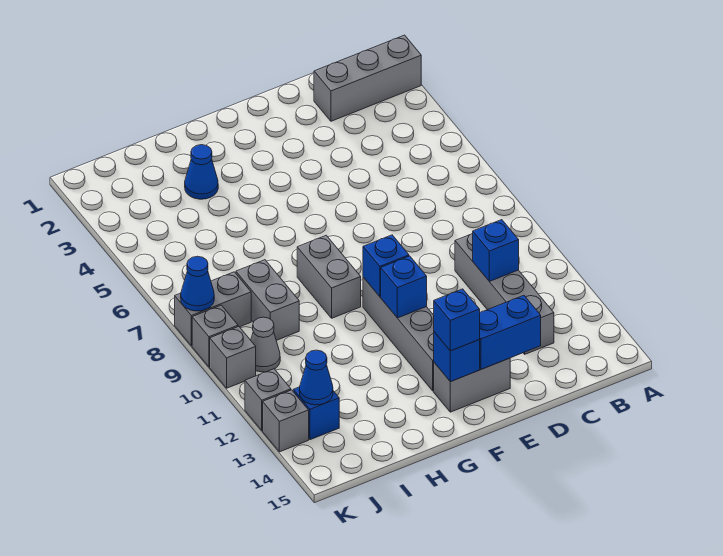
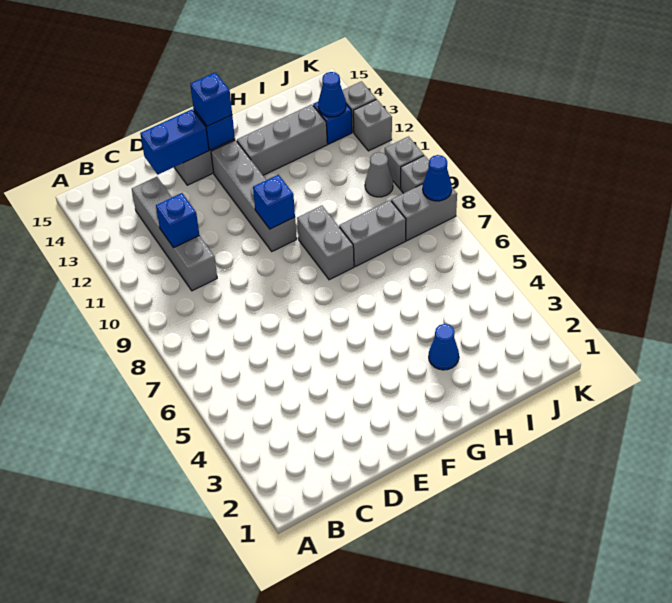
grey 1x3 brick [314,35,421,121] -> grey 1x3 brick moved to [237,104,327,175]
blue 1x1 brick [381,256,427,318] -> none
grey 1x2 brick [236,260,299,340] -> grey 1x2 brick turned to [339,200,406,267]

